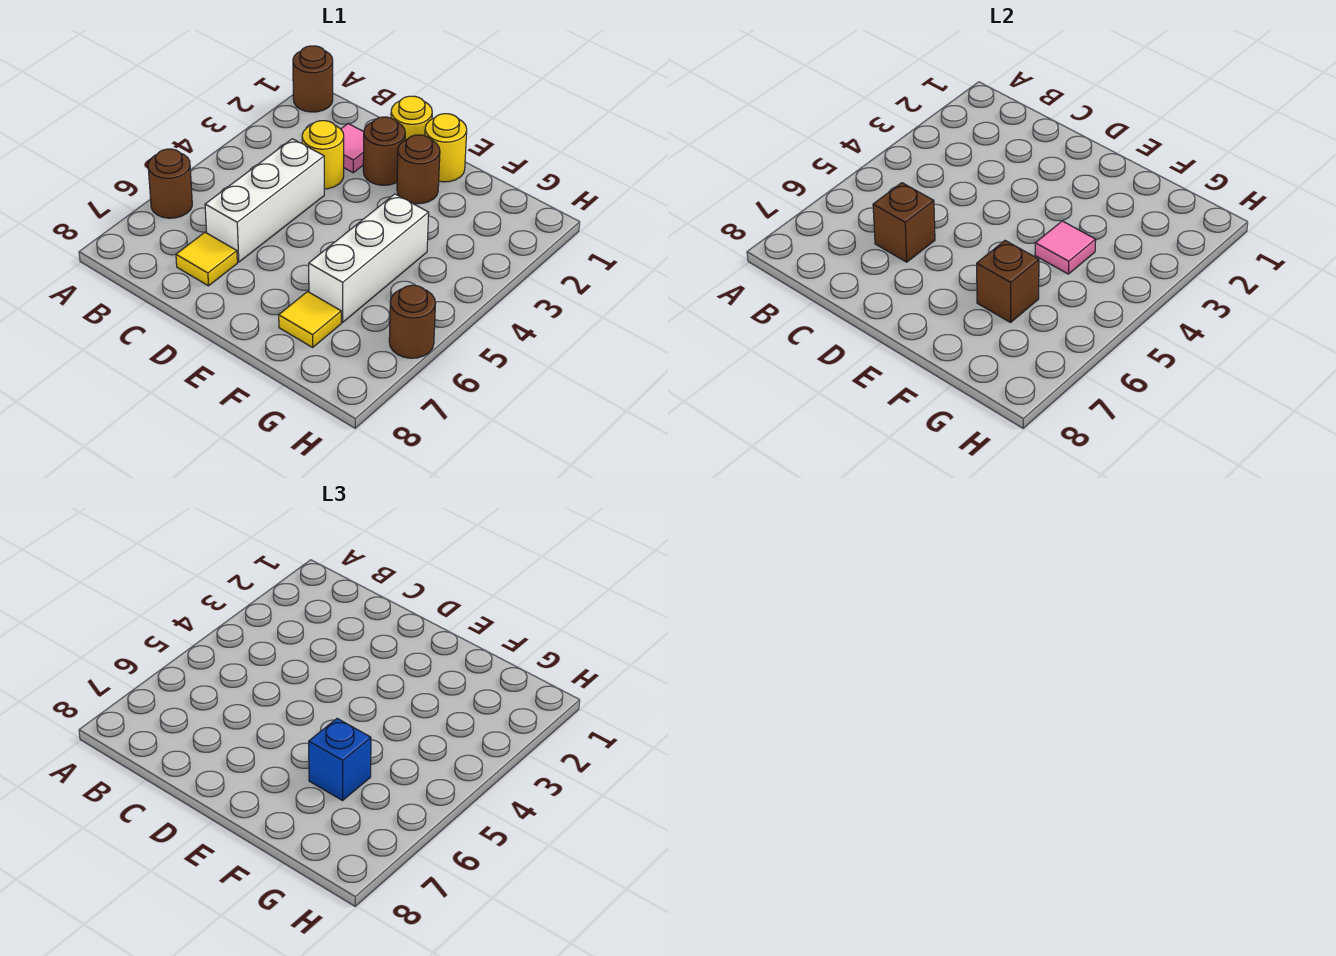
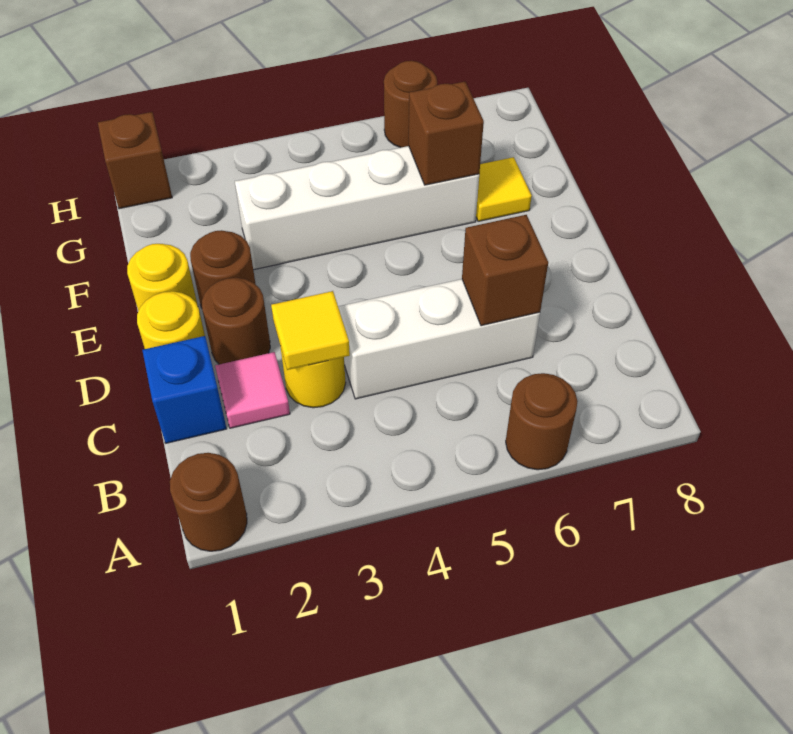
yellow 1x1 tile [176,232,237,286] -> yellow 1x1 tile moved to [271,291,350,370]
white 1x3 brick [309,194,429,322] -> white 1x4 brick [235,146,479,270]
pink 1x1 tile [1035,221,1096,274] -> none
blue 1x1 brick [309,719,371,800] -> blue 1x1 brick moved to [142,336,227,443]
none -> brown 1x1 brick [98,112,172,209]

